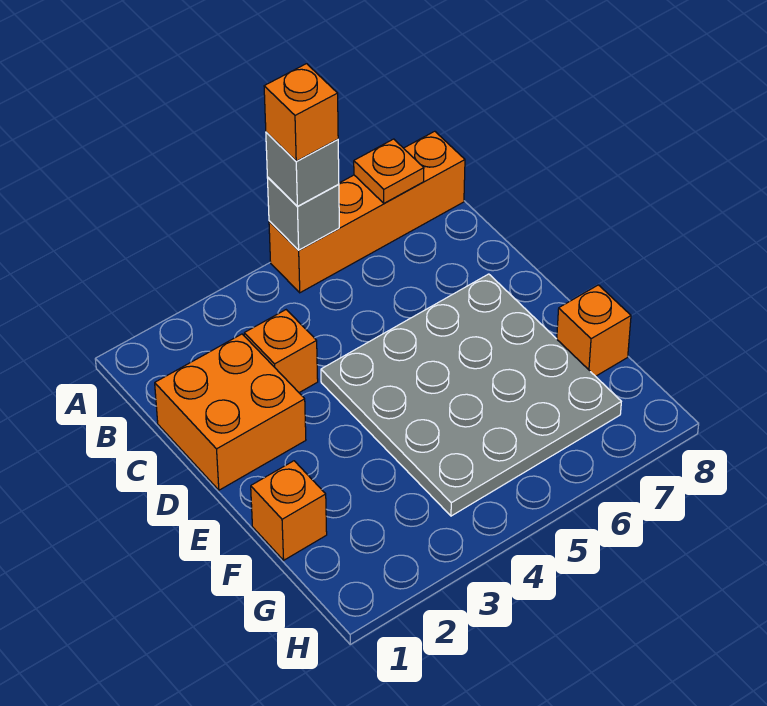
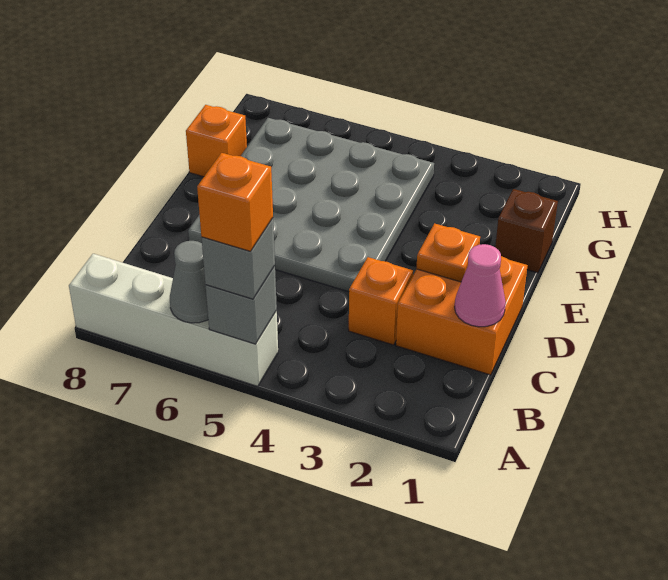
orange 1x4 brick [269,131,465,293] -> white 1x4 brick [69,254,278,386]
none -> grey 1x1 cone [170,241,208,323]
orange 1x1 plate [354,139,424,203] -> orange 1x1 plate moved to [416,223,480,282]
none -> pink 1x1 cone [455,244,506,327]
orange 1x1 brick [251,461,327,560] -> brown 1x1 brick [495,189,558,273]

